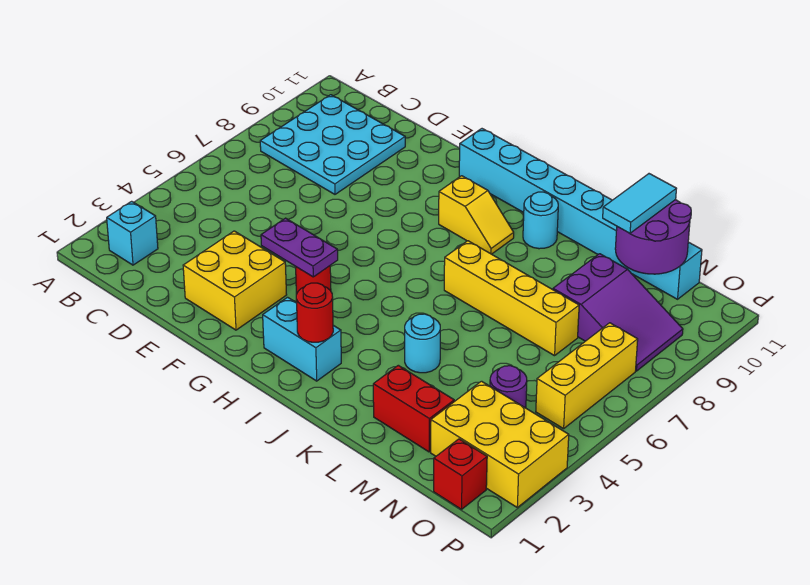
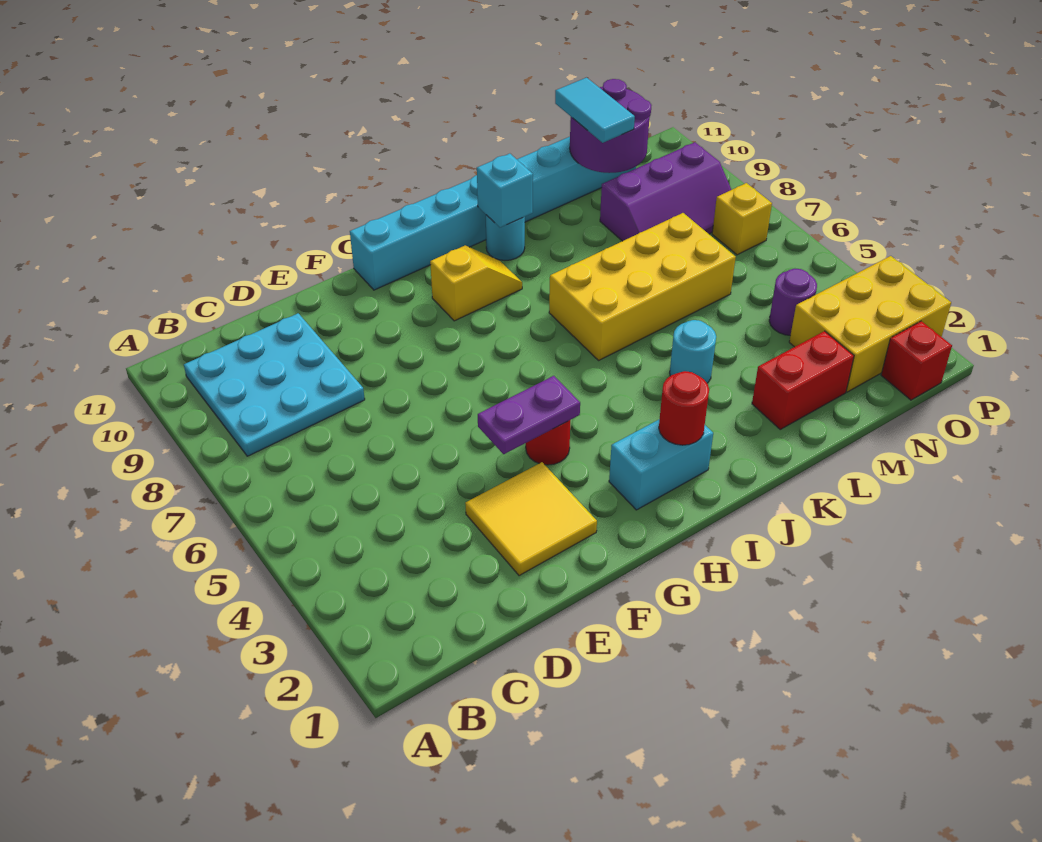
cyan 1x1 brick [107,201,158,265] -> cyan 1x1 brick moved to [477,154,533,227]
yellow 2x2 brick [183,231,287,330] -> yellow 2x2 tile [465,462,597,576]
yellow 1x4 brick [444,241,579,356] -> yellow 2x4 brick [549,213,736,360]
purple 2x3 slope [553,254,683,371] -> purple 2x3 slope turned to [600,142,731,241]
yellow 1x3 brick [536,323,638,429] -> yellow 1x1 brick [712,183,772,255]

